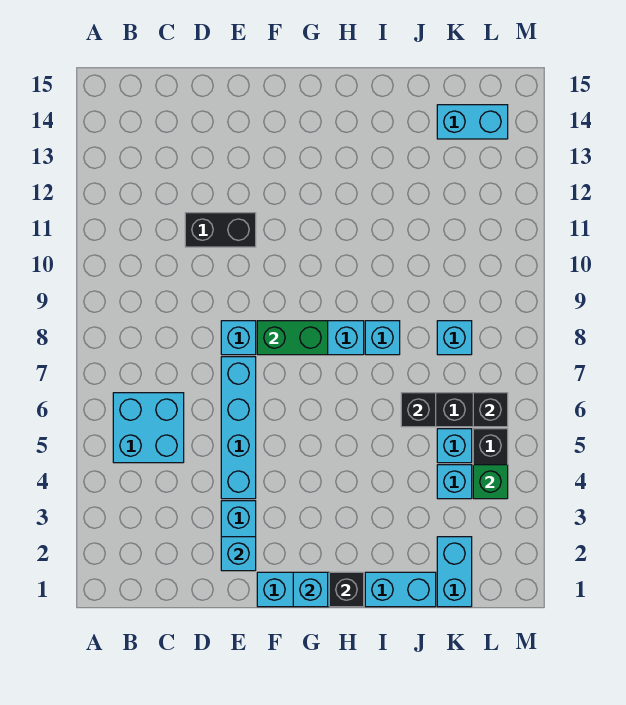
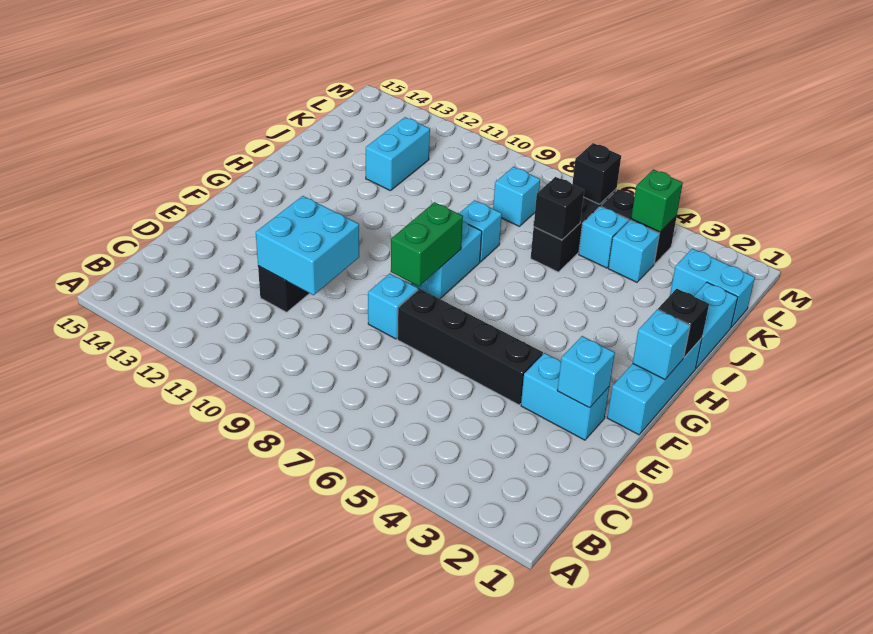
cyan 2x2 brick [113,393,184,463] -> cyan 2x2 brick moved to [256,196,359,295]
cyan 1x4 brick [221,357,256,499] -> black 1x4 brick [397,289,543,405]
cyan 1x2 brick [437,105,508,139] -> cyan 1x2 brick moved to [366,117,430,191]

